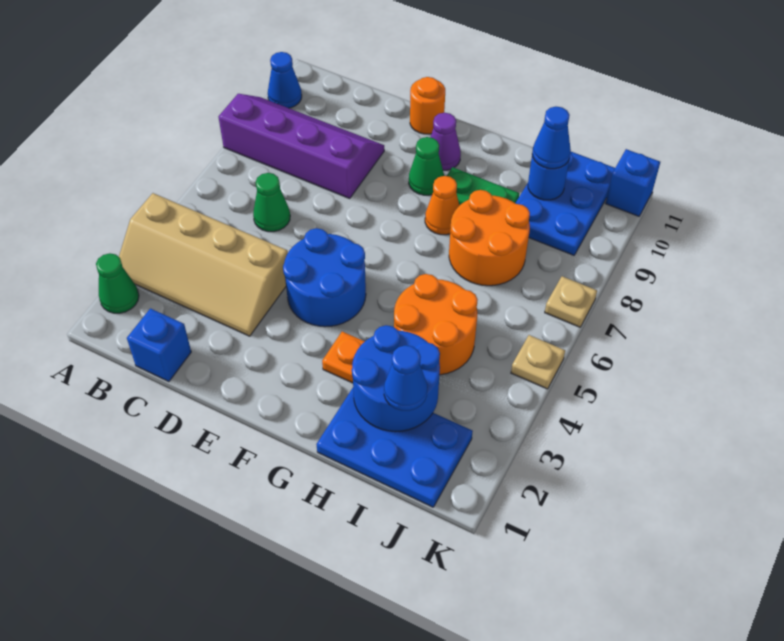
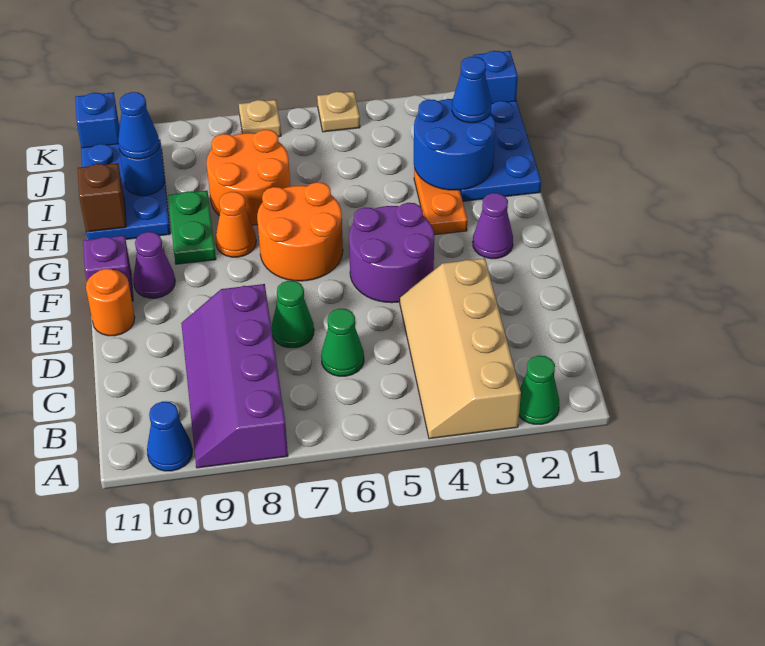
tan 2x4 slope [119,193,288,336] -> tan 2x4 slope turned to [400,258,521,439]
blue 1x1 brick [127,308,191,382] -> blue 1x1 brick moved to [473,51,518,103]
blue 2x2 round brick [283,228,366,327] -> purple 2x2 round brick [349,203,434,303]
none -> purple 1x1 cone [473,193,513,259]
green 1x1 cone [409,137,444,195] -> green 1x1 cone moved to [272,281,314,348]
none -> purple 1x1 brick [83,236,133,301]
orange 2x2 round brick [394,274,478,375] -> orange 2x2 round brick moved to [257,182,343,281]
none -> brown 1x1 brick [78,163,126,232]
blue 2x3 plate [516,152,615,255] -> blue 2x3 plate turned to [81,139,170,240]

